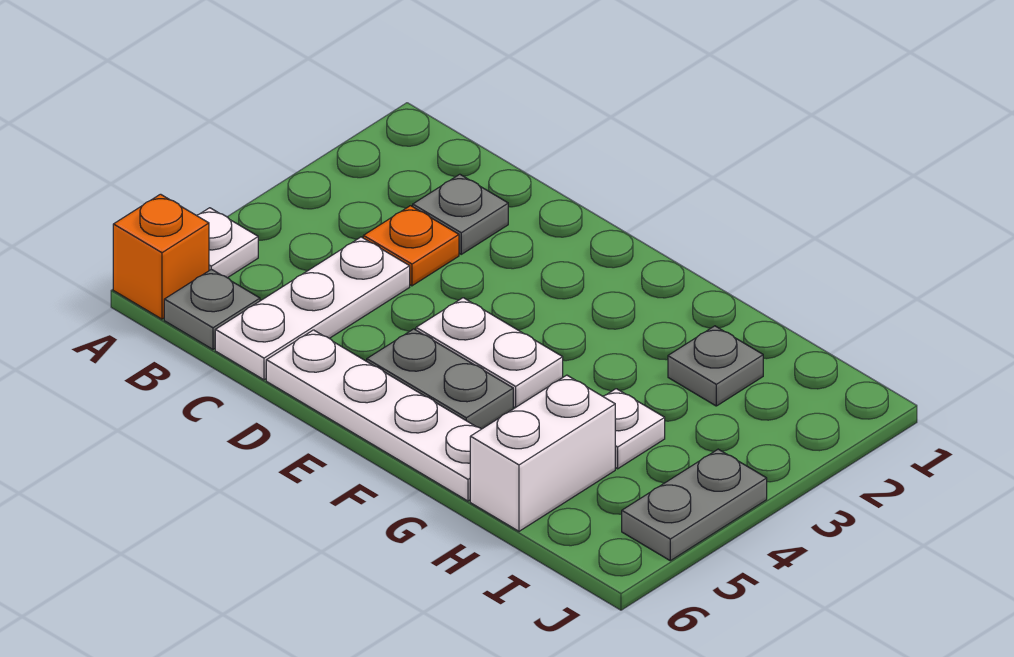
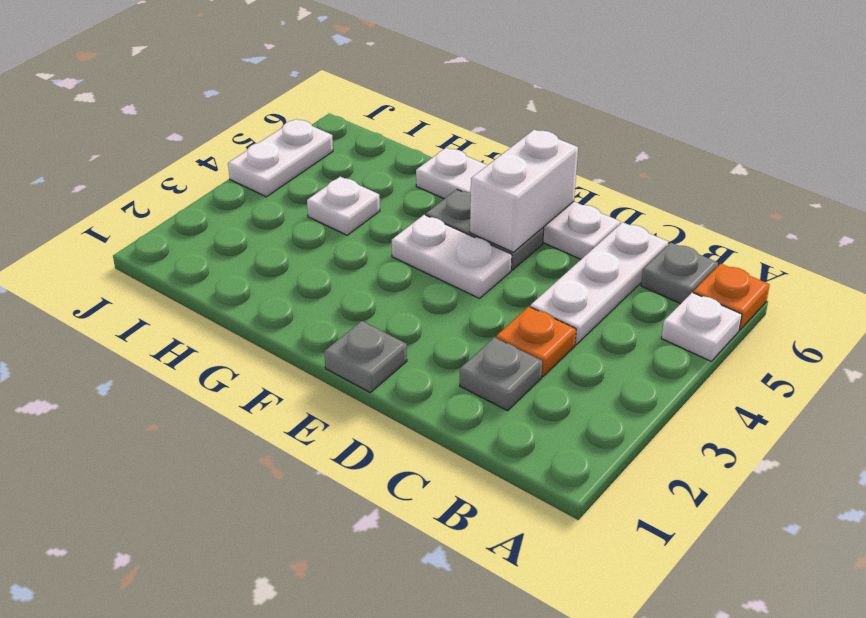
orange 1x1 brick [113,194,209,319] -> orange 1x1 plate [693,264,770,330]
grey 1x1 plate [668,326,763,406] -> grey 1x1 plate moved to [324,321,407,392]
white 1x2 brick [470,375,615,531] -> white 1x2 brick moved to [470,129,578,252]
grey 1x2 plate [622,449,767,561] -> white 1x2 plate [228,119,333,197]

